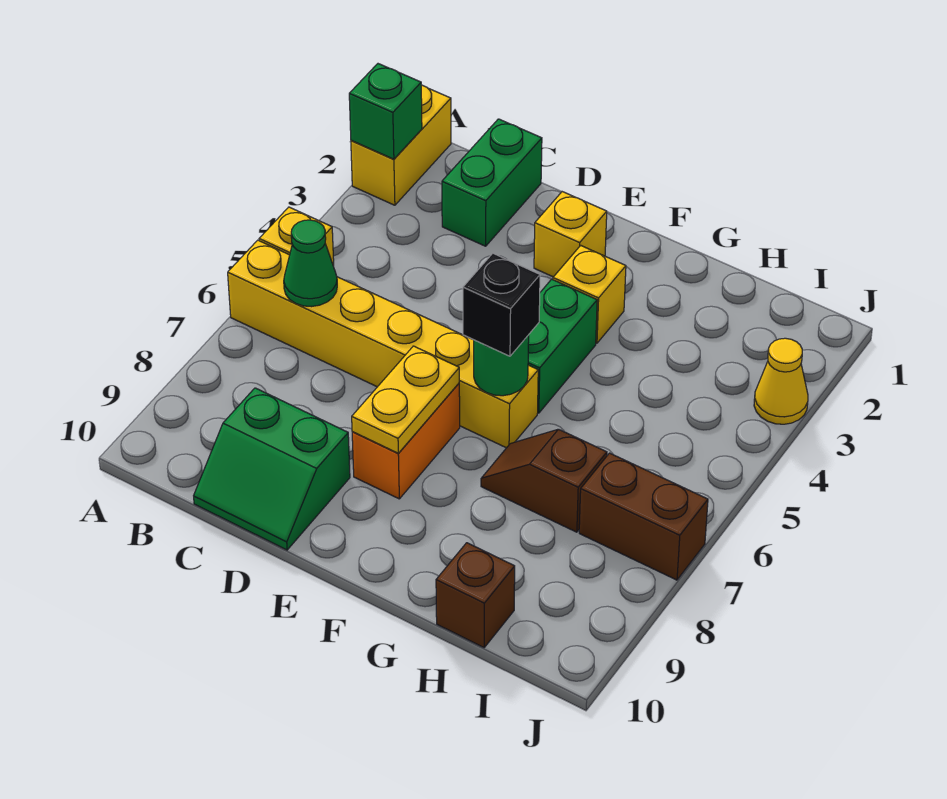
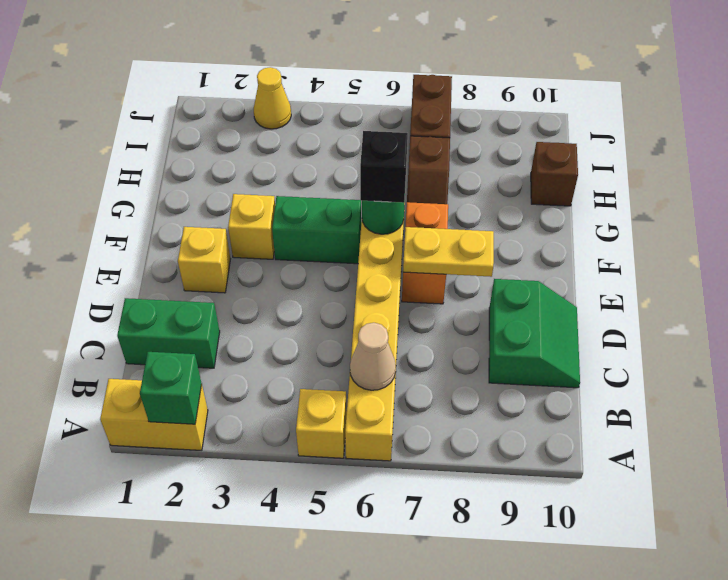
green 1x1 cone [284,220,337,307] -> tan 1x1 cone [350,323,396,390]
orange 1x2 brick [352,384,460,499] -> orange 1x2 brick turned to [402,202,448,304]

